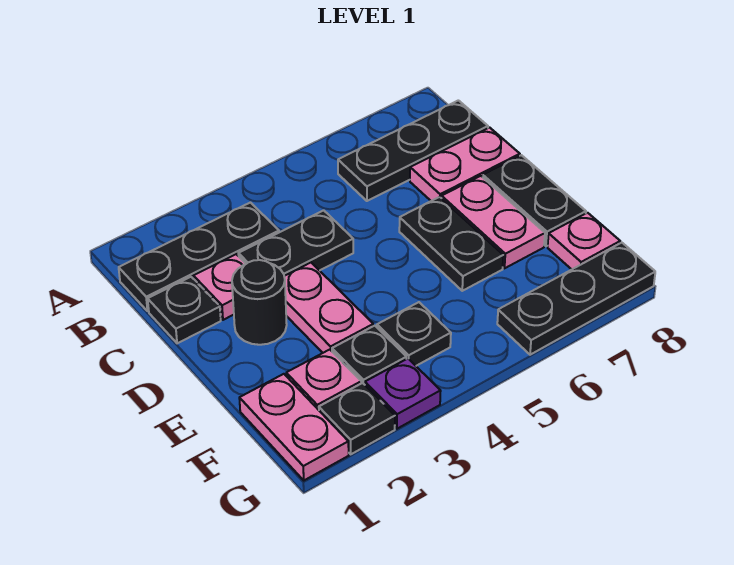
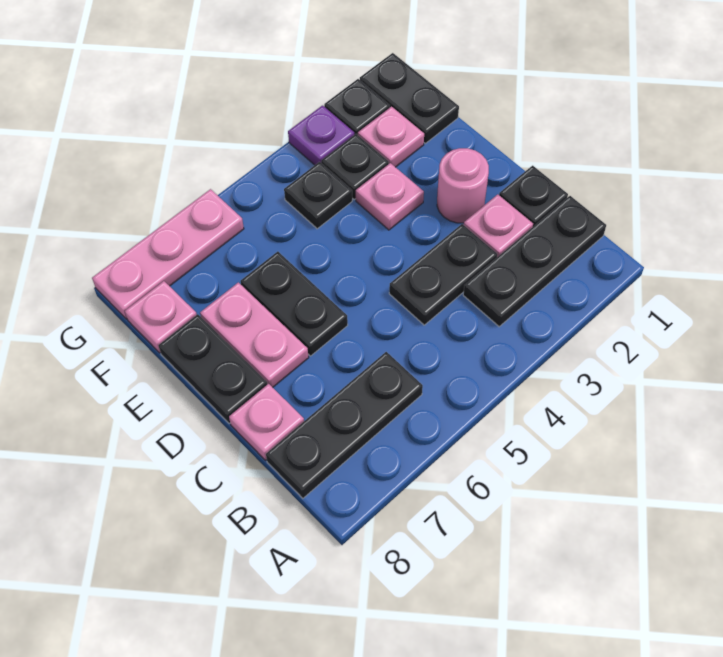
pink 1x2 plate [410,128,520,201] -> pink 1x1 plate [229,384,304,460]
black 1x1 round brick [232,260,287,345] -> pink 1x1 round brick [437,148,489,223]
pink 1x2 plate [284,263,373,353] -> pink 1x1 plate [356,163,424,230]
pink 1x2 plate [239,374,349,480] -> black 1x2 plate [360,53,459,143]
black 1x3 plate [497,243,655,355] -> pink 1x3 plate [92,189,244,319]

